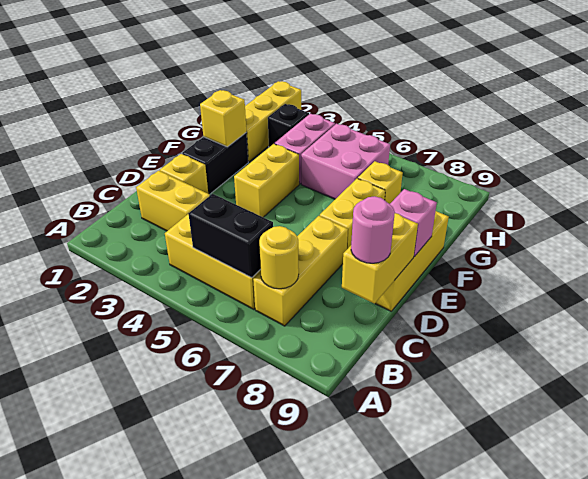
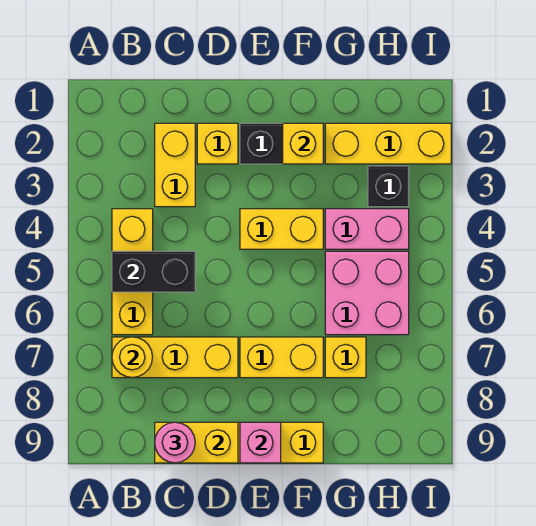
black 1x2 brick [189,194,273,278] -> black 1x2 brick turned to [112,251,195,292]

